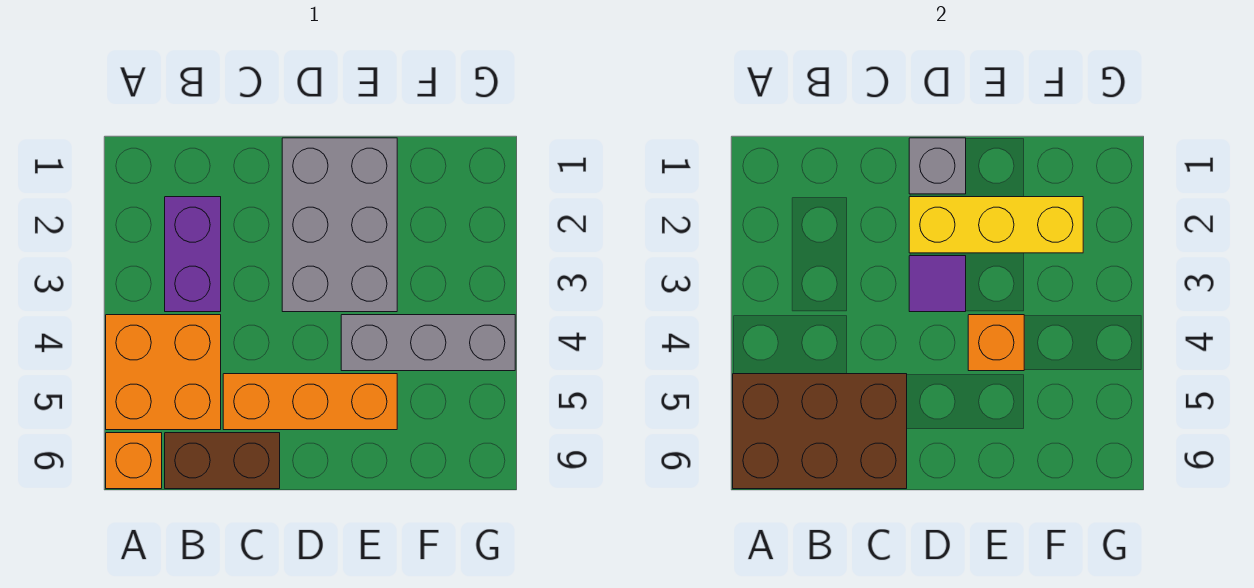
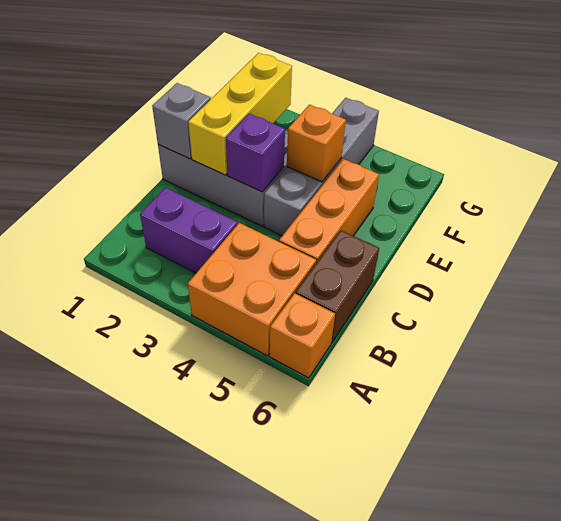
brown 2x3 brick [733,374,907,489] -> none
purple 1x1 tile [909,256,966,312] -> purple 1x1 brick [226,114,285,192]
grey 1x3 brick [341,315,515,371] -> grey 1x4 brick [264,98,379,236]

